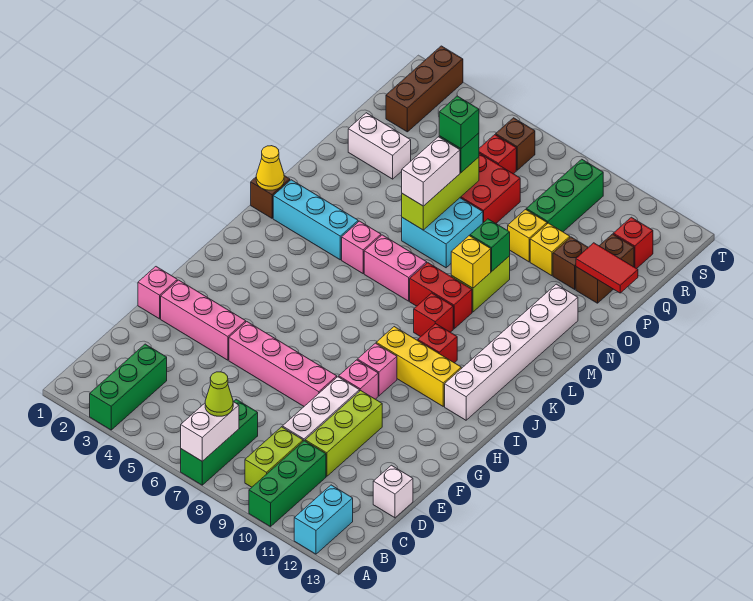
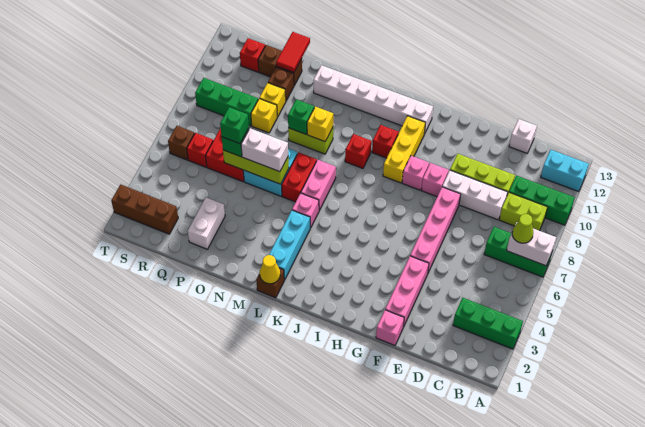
red 1x2 brick [410,263,472,329] -> red 1x2 brick moved to [282,152,317,202]

